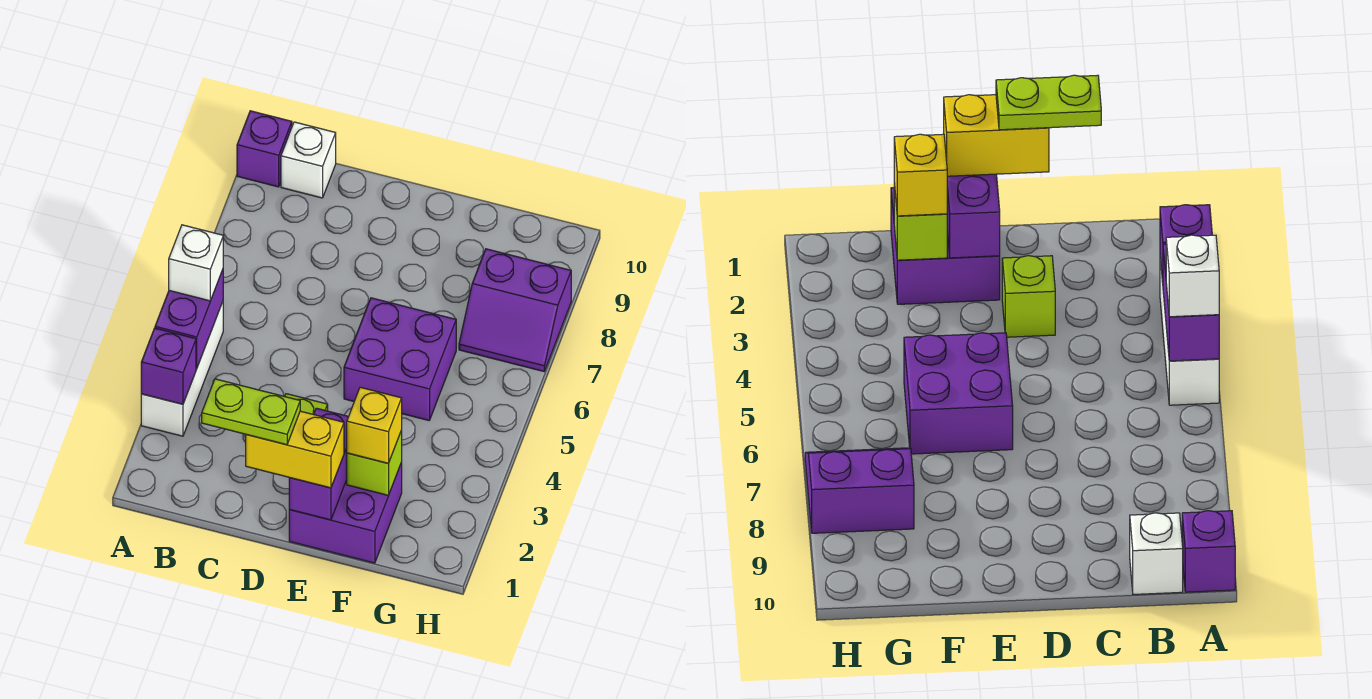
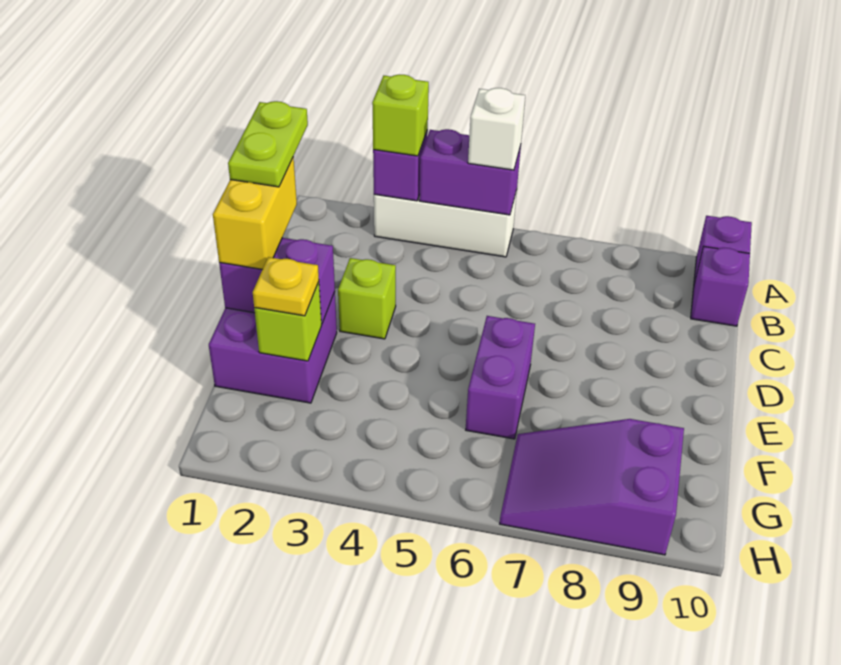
none -> lime 1x1 brick [372,75,429,156]
white 1x1 brick [281,122,336,198] -> purple 1x1 brick [691,247,750,326]
purple 2x2 brick [344,298,456,420] -> purple 1x2 brick [466,316,535,439]
yellow 1x1 brick [347,387,402,463] -> yellow 1x1 plate [253,257,319,316]
purple 2x2 slope [459,249,571,371] -> purple 2x3 slope [500,419,684,555]

